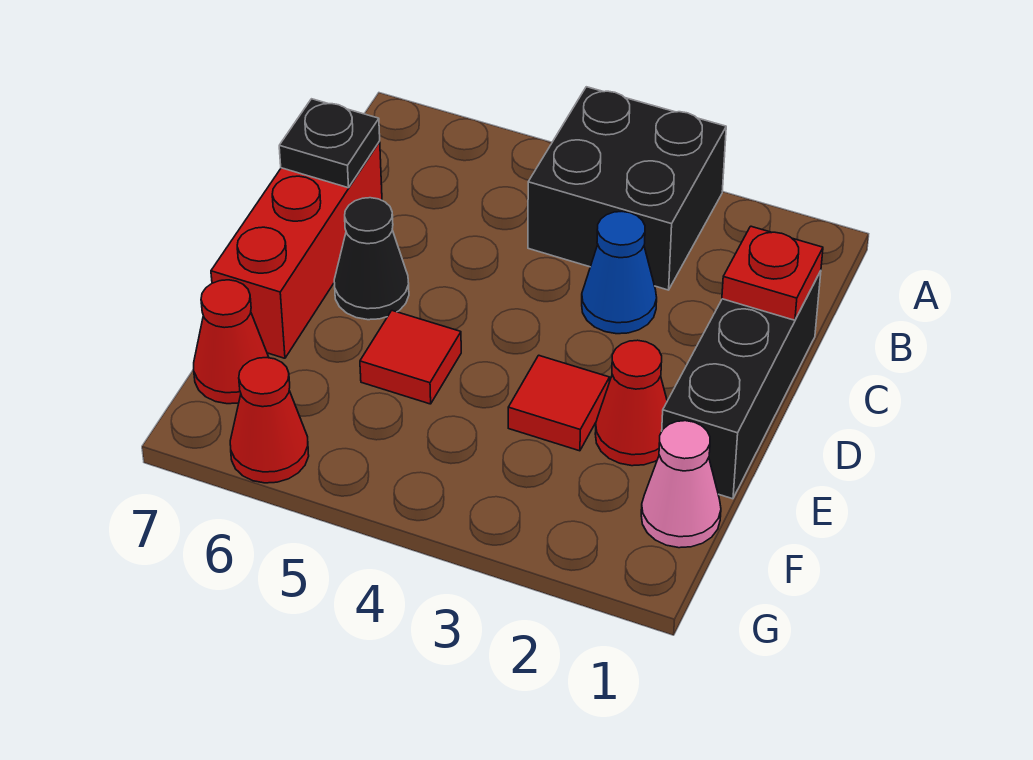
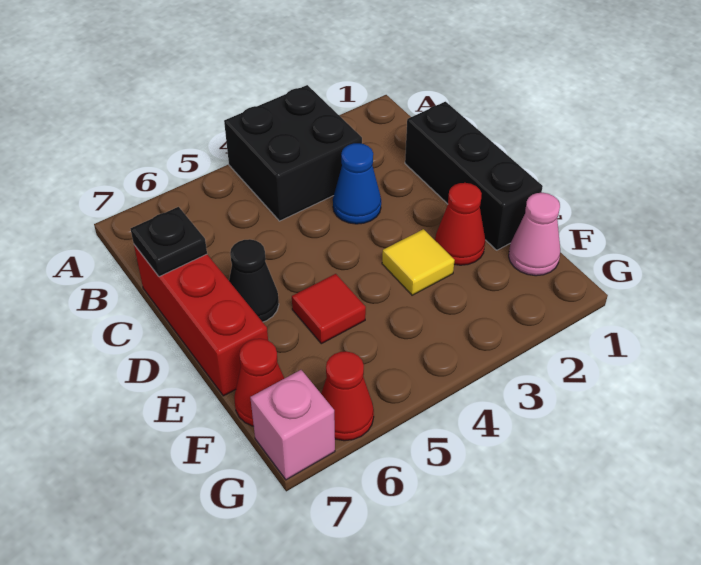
red 1x1 plate [722,226,823,320] -> none
red 1x1 tile [508,355,610,451] -> yellow 1x1 tile [382,229,455,295]
none -> pink 1x1 brick [250,370,335,480]

